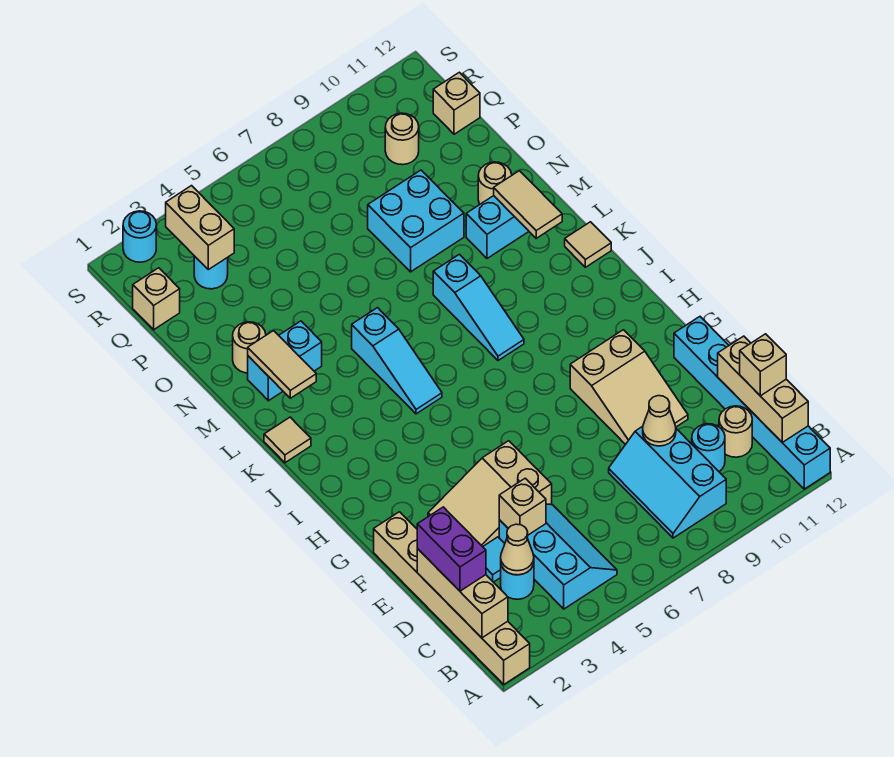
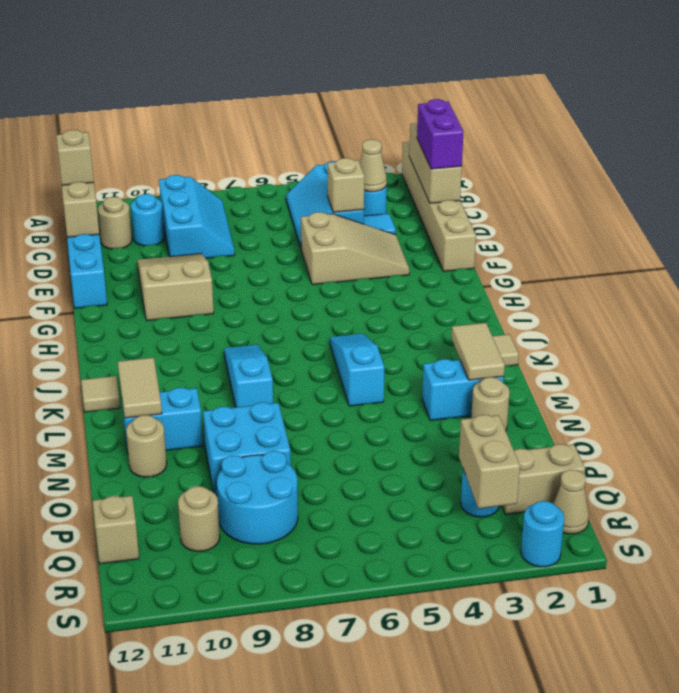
tan 1x1 cone [643,396,676,446] -> tan 1x1 cone moved to [554,470,589,534]
none -> cyan 2x2 round brick [217,451,298,544]
tan 1x1 brick [133,268,180,330] -> tan 1x2 brick [502,444,585,514]

